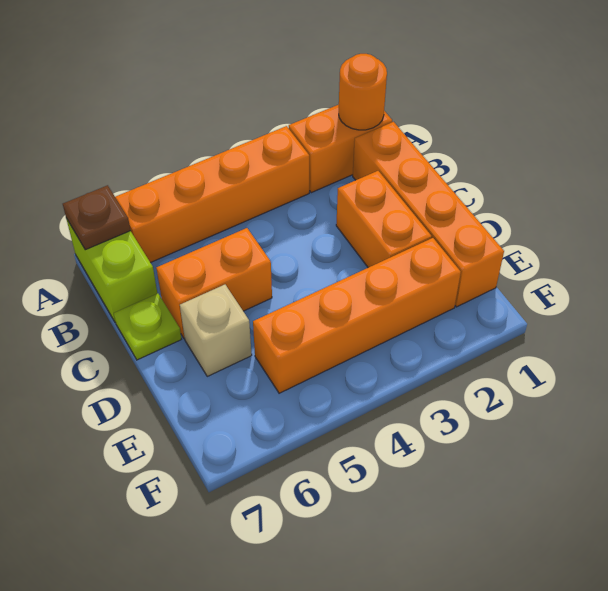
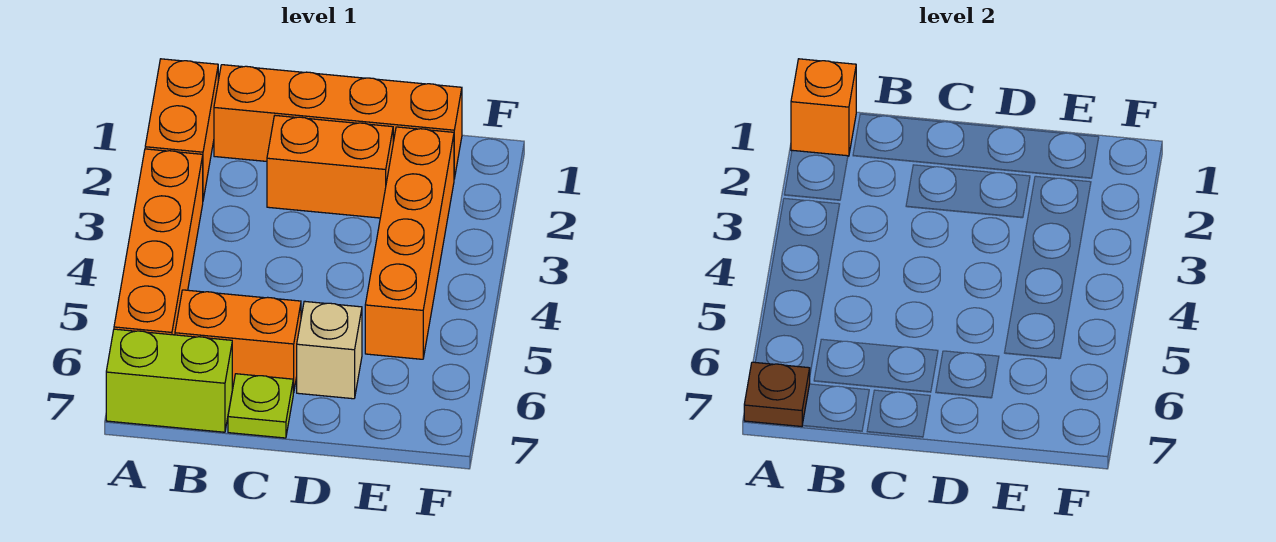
orange 1x1 round brick [339,54,387,130] -> orange 1x1 brick [791,59,856,156]
orange 1x2 brick [156,228,272,338] -> orange 1x2 brick turned to [175,290,301,393]

